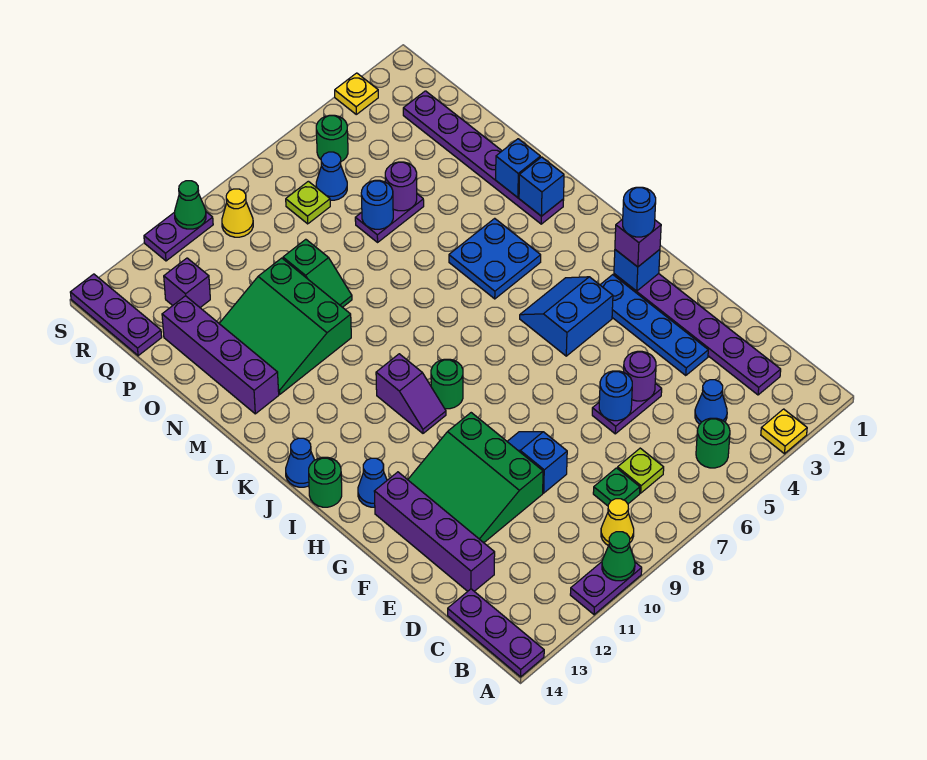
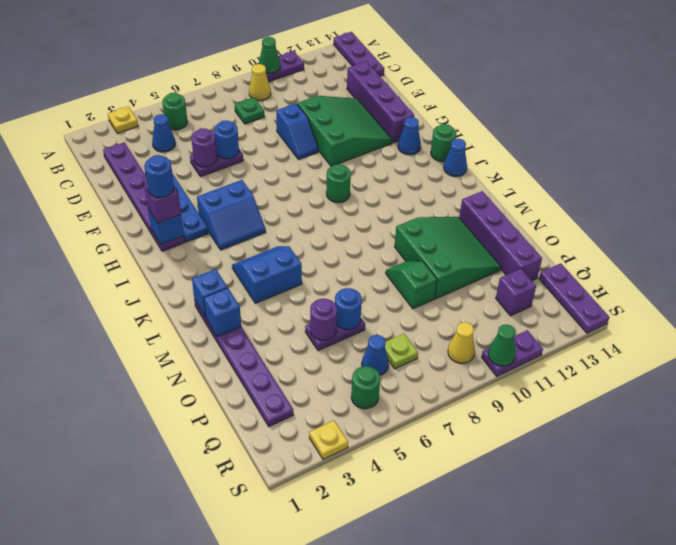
lime 1x1 plate [618,448,664,493] -> none
purple 1x2 slope [376,354,446,433] -> none
blue 2x2 plate [449,218,541,299] -> blue 2x2 slope [232,246,302,303]

